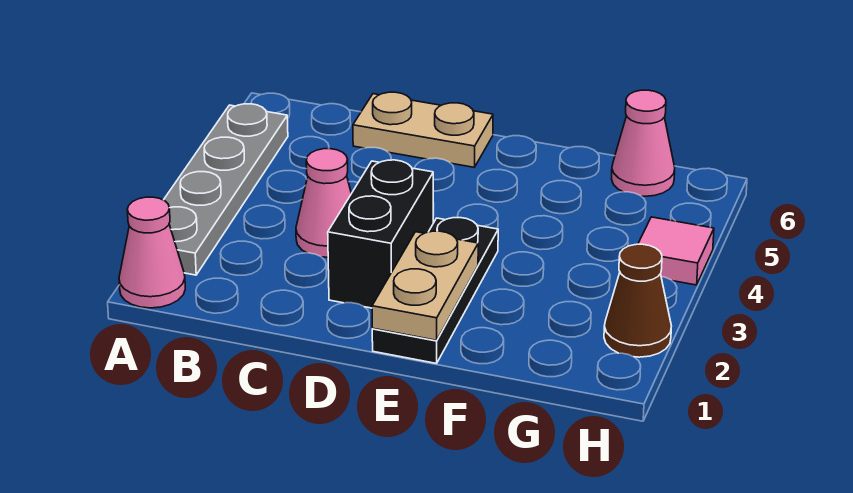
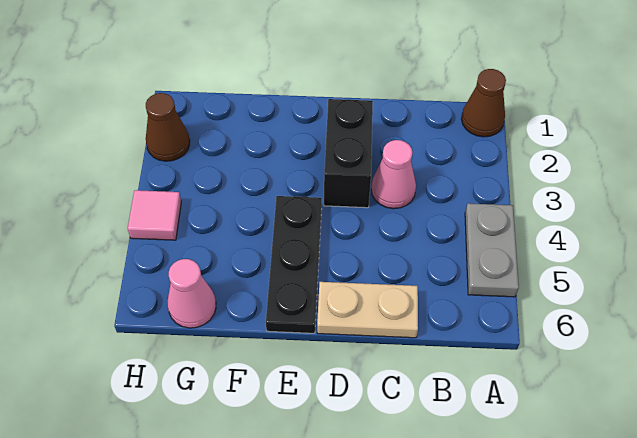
pink 1x1 cone [119,197,185,308] -> brown 1x1 cone [462,69,506,137]
grey 1x4 plate [164,104,288,275] -> grey 1x2 plate [465,203,519,297]
black 1x3 plate [372,218,498,363] -> black 1x3 plate moved to [266,196,322,333]
tan 1x2 plate [372,231,478,340] -> none

